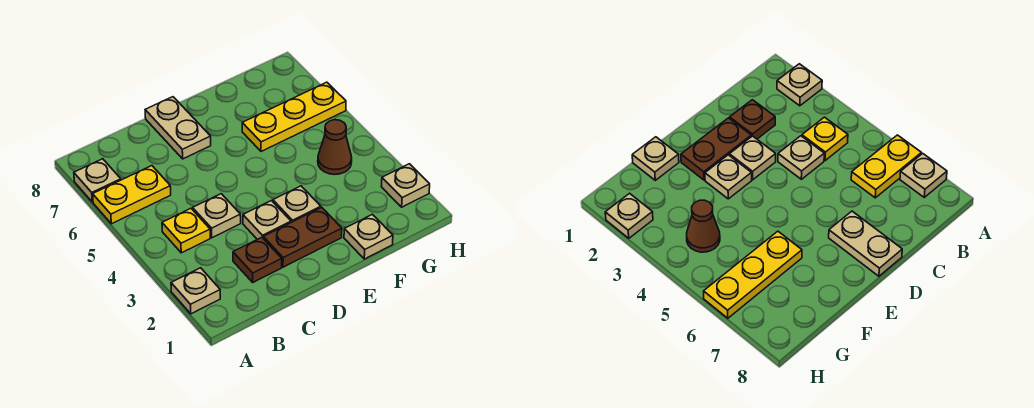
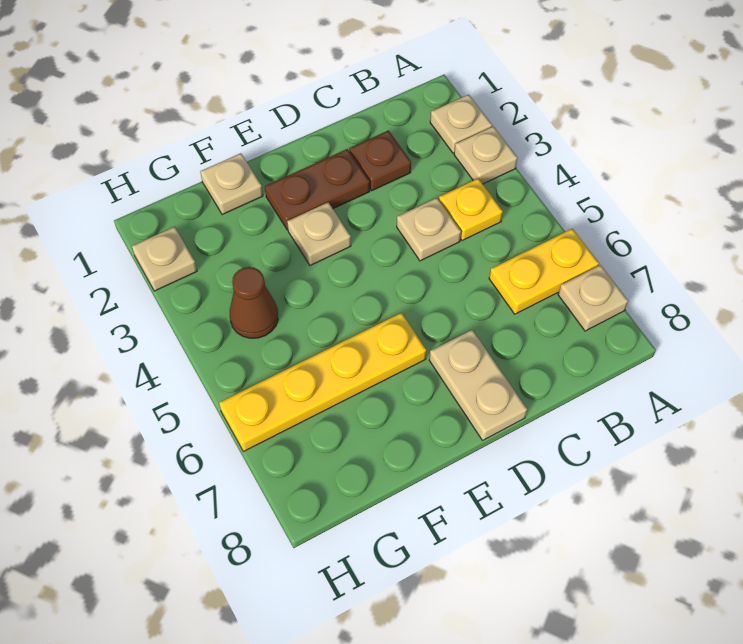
tan 1x1 plate [243,201,291,239] -> tan 1x1 plate moved to [454,126,517,184]
yellow 1x3 plate [242,82,346,151] -> yellow 1x4 plate [219,313,427,452]

